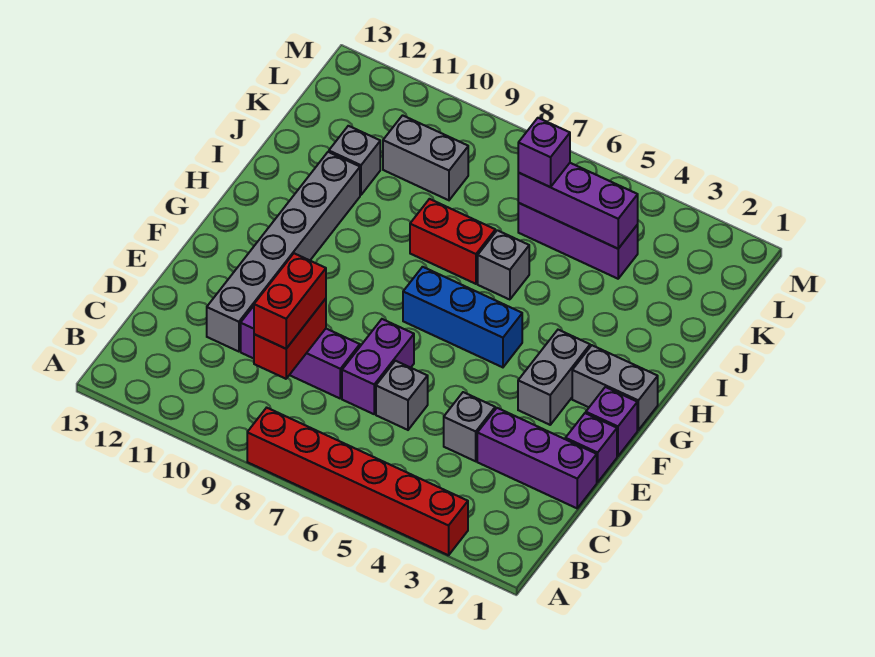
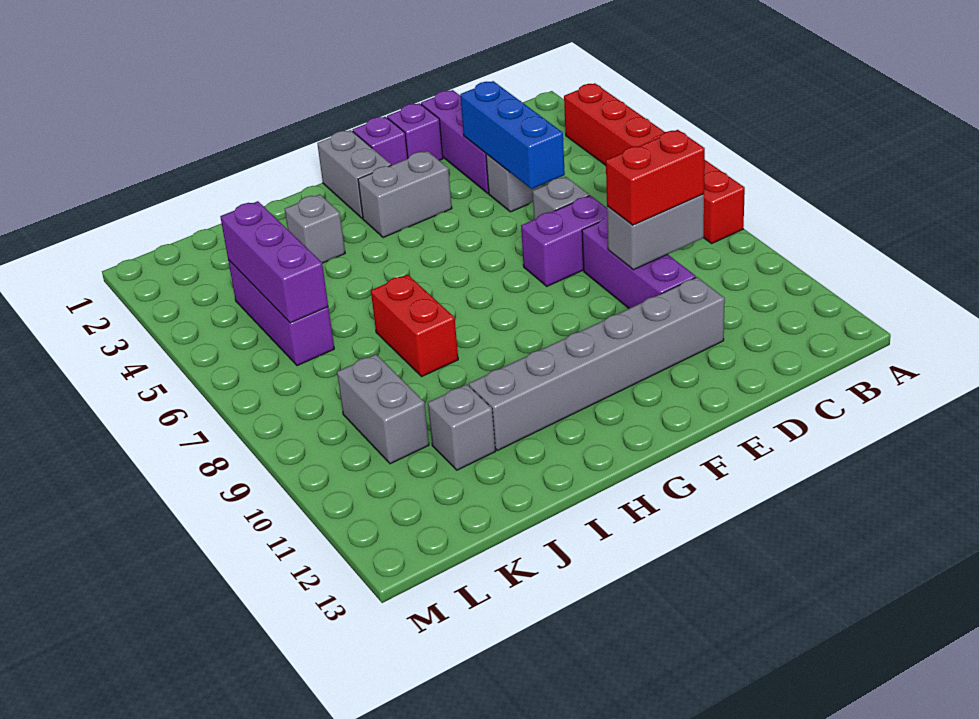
red 1x2 brick [254,299,326,379] -> grey 1x2 brick [607,194,704,270]
blue 1x3 brick [403,267,522,367] -> blue 1x3 brick moved to [460,81,565,189]
grey 1x1 brick [478,230,529,300] -> grey 1x1 brick moved to [285,194,345,263]
purple 1x1 brick [518,118,570,187] -> none

